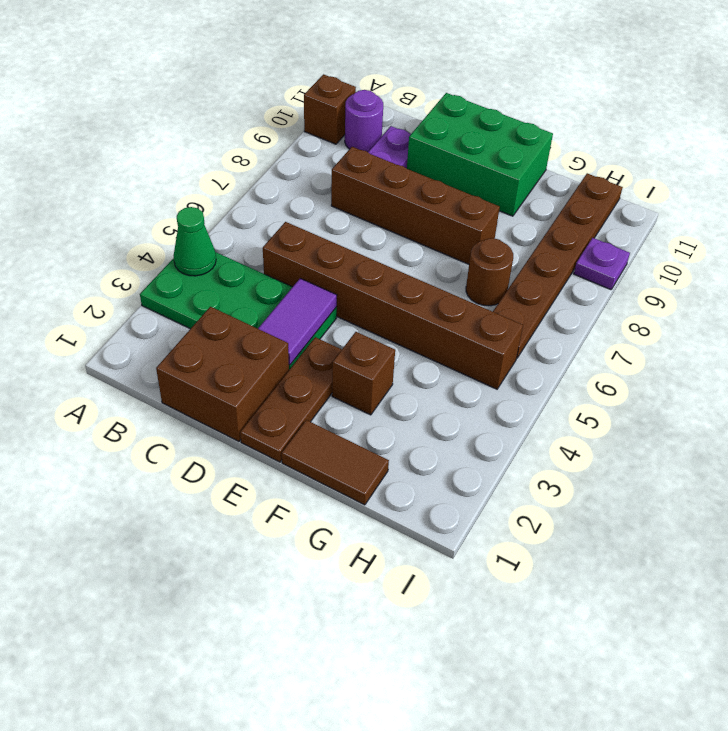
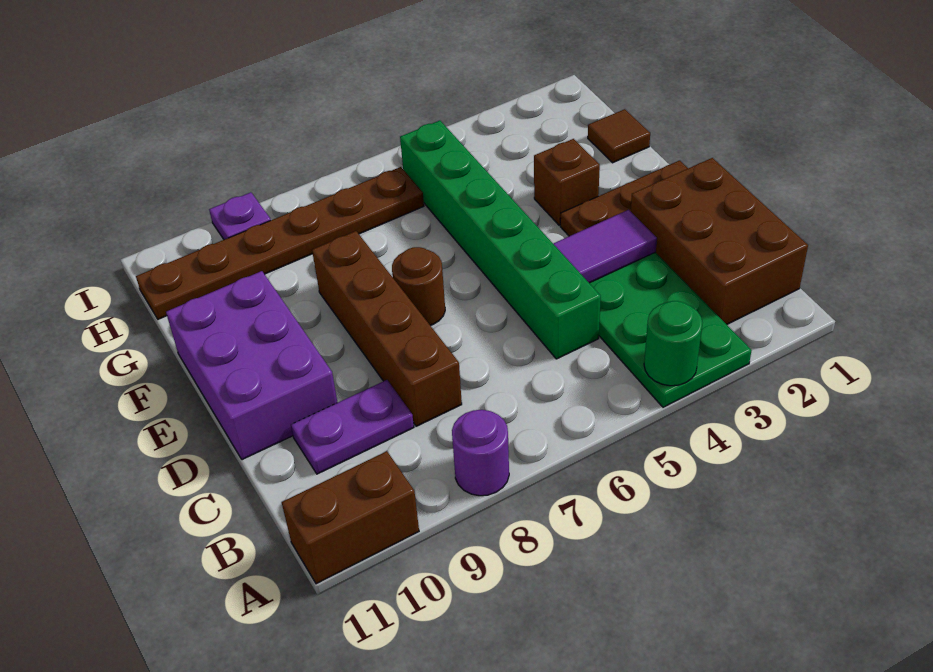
green 1x1 cone [174,207,216,276] -> green 1x1 round brick [644,301,702,386]
brown 1x1 brick [304,74,356,144] -> brown 1x2 brick [282,451,419,584]
purple 1x1 round brick [345,90,383,152] -> purple 1x1 round brick moved to [452,410,509,496]
brown 2x2 brick [156,307,289,441] -> brown 2x3 brick [631,158,808,324]
brown 1x6 brick [263,222,523,389] -> green 1x6 brick [400,121,601,359]
green 2x3 brick [407,93,553,216] -> purple 2x3 brick [166,271,337,460]
brown 1x2 tile [282,420,389,505] -> brown 1x1 tile [588,109,650,163]
brown 1x1 round brick [466,238,513,306] -> brown 1x1 round brick moved to [392,247,445,326]

